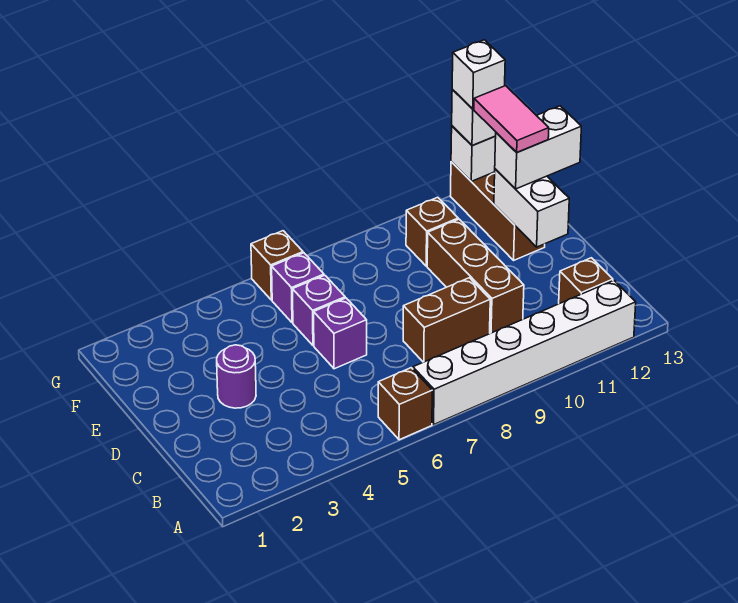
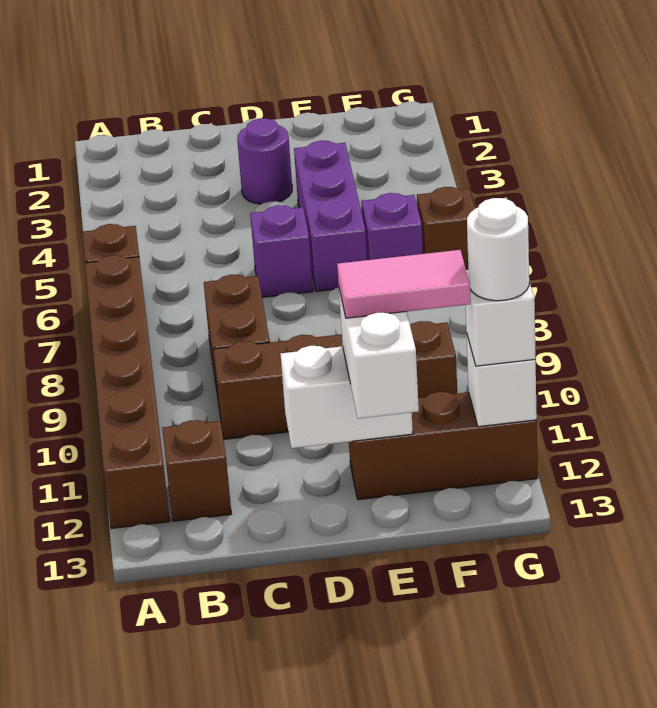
white 1x6 brick [413,280,636,424] -> brown 1x6 brick [85,255,170,529]
purple 1x1 brick [293,275,345,346] -> purple 1x3 brick [294,141,367,291]
white 1x1 brick [452,40,505,109] -> white 1x1 round brick [467,198,529,301]

